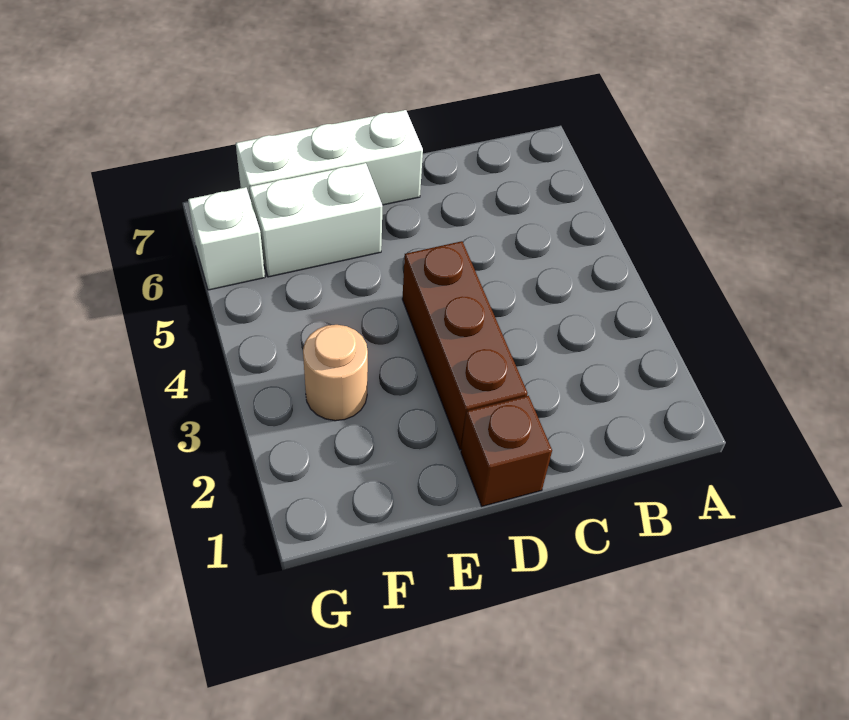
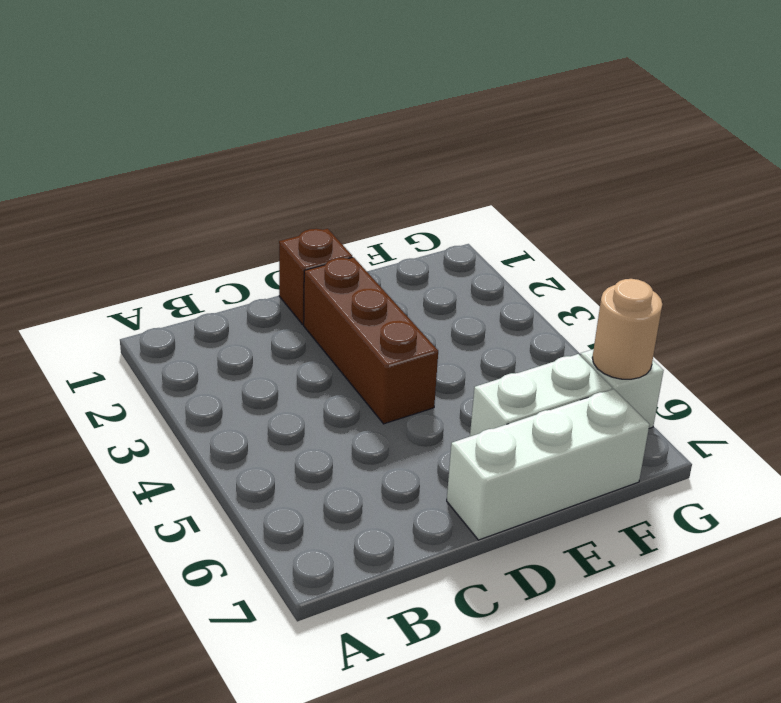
tan 1x1 round brick [303,325,368,421] -> tan 1x1 round brick moved to [592,279,662,379]

